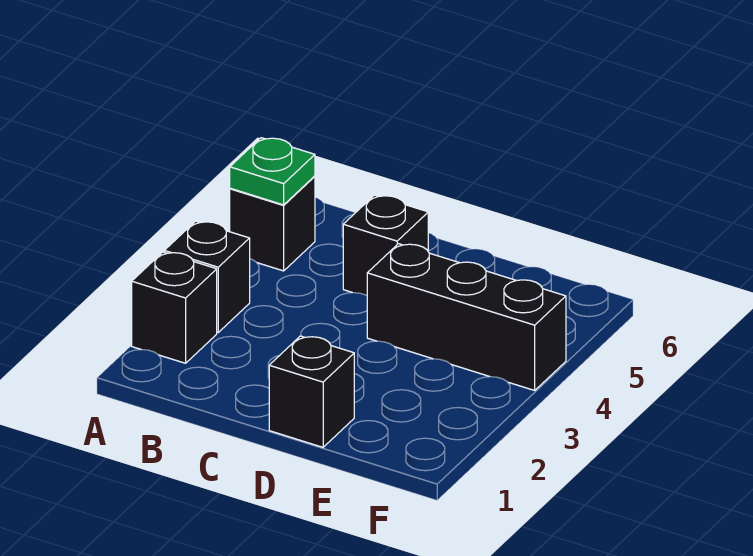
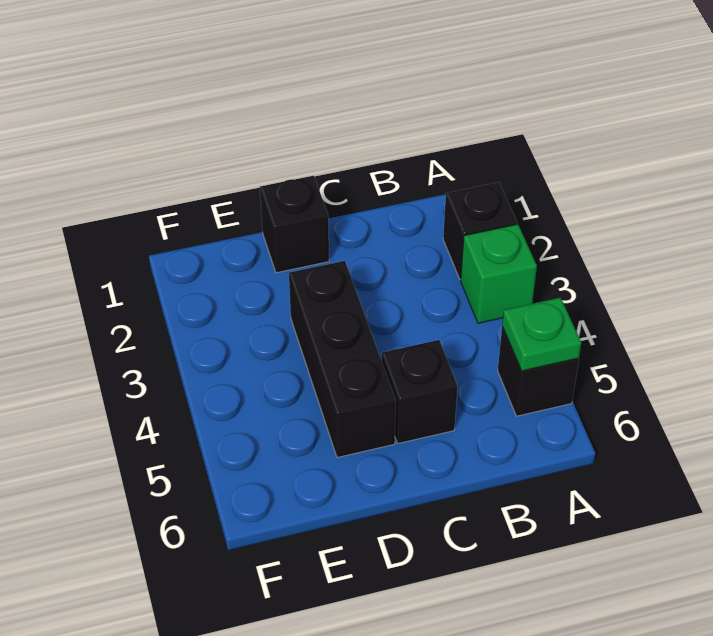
black 1x1 brick [164,221,250,332] -> green 1x1 brick [461,224,537,323]
black 1x3 brick [367,244,566,390] -> black 1x3 brick turned to [289,261,396,458]

